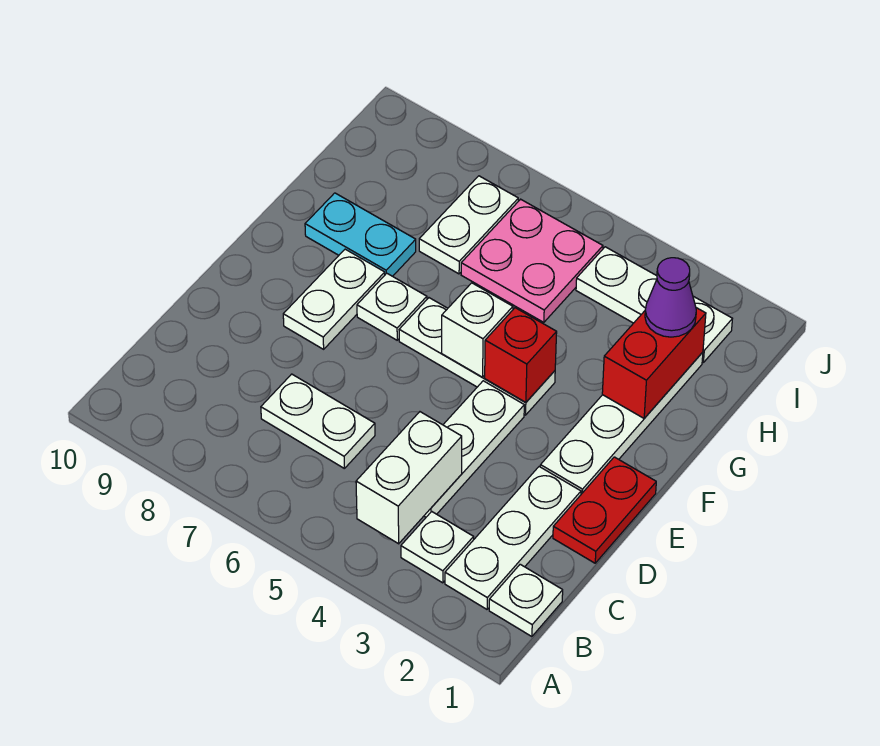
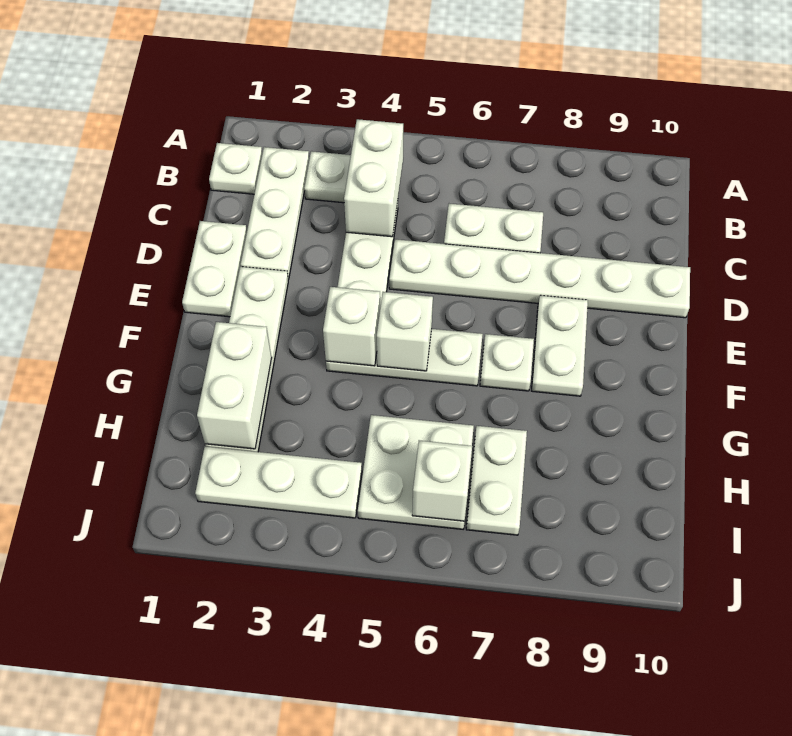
red 1x2 plate [553,457,656,563] -> white 1x2 plate [182,221,247,317]
none -> white 1x6 plate [389,239,690,318]
red 1x1 brick [485,308,557,403] -> white 1x1 brick [323,287,380,366]
red 1x2 brick [602,308,706,418] -> white 1x2 brick [197,322,272,449]
cyan 1x2 plate [305,193,416,276] -> none
purple 1x1 cone [645,258,696,337] -> none
pink 2x2 plate [461,199,603,322] -> white 2x2 plate [358,415,474,529]
none -> white 1x1 brick [412,441,472,521]

